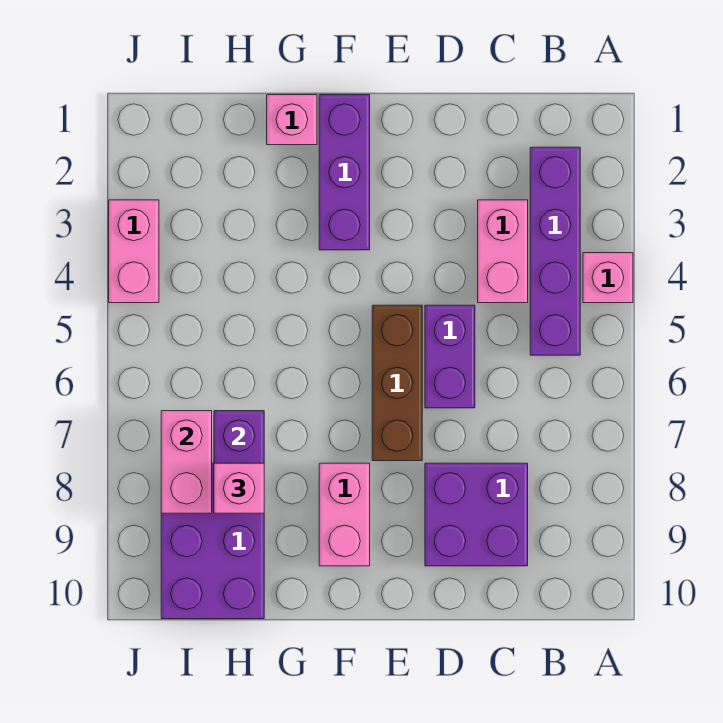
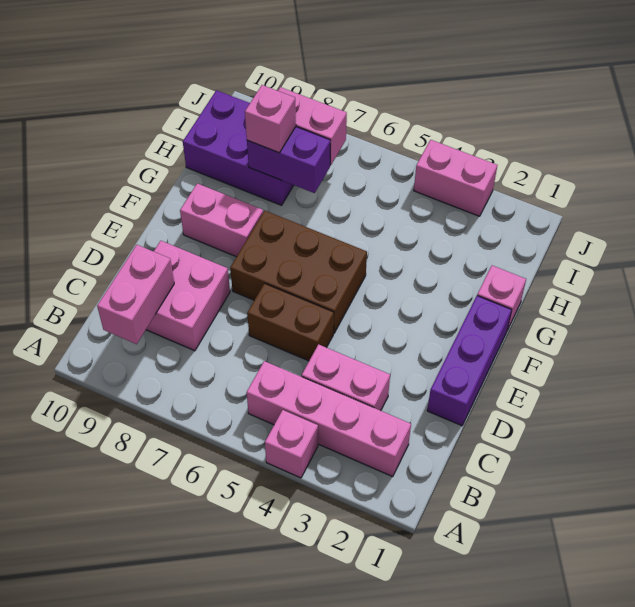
purple 1x4 brick [530,147,580,355] -> pink 1x4 brick [247,361,411,477]
none -> pink 1x2 brick [97,245,174,344]
purple 2x2 brick [425,463,528,566] -> pink 2x2 brick [146,241,230,351]
purple 1x2 brick [425,305,475,408] -> brown 1x2 brick [247,284,334,361]
brown 1x3 brick [372,305,422,461] -> brown 2x3 brick [230,211,367,333]
purple 1x3 brick [319,95,370,250] -> purple 1x3 brick turned to [427,296,512,426]

